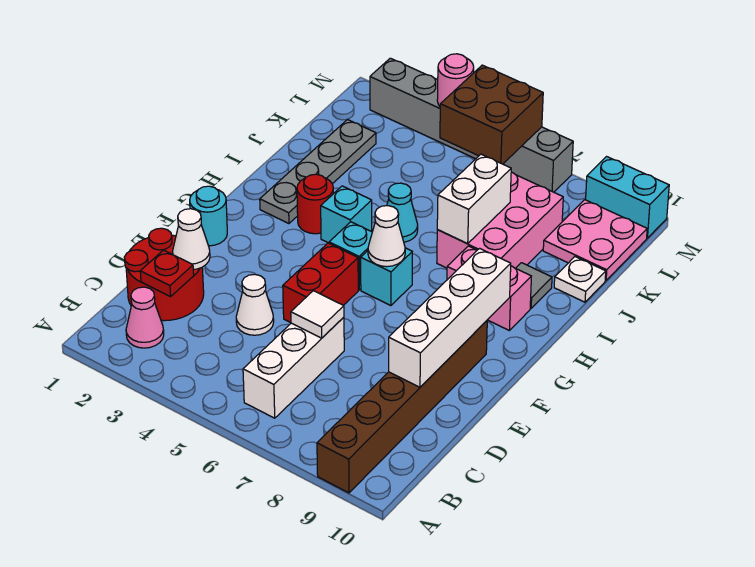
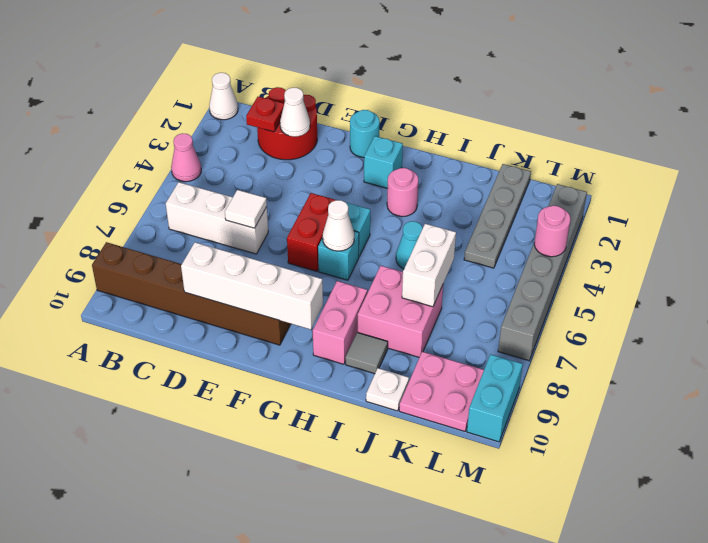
pink 1x1 cone [126,287,164,348] -> pink 1x1 cone moved to [171,133,201,182]
white 1x1 cone [236,274,274,335] -> white 1x1 cone moved to [209,73,238,120]
red 1x2 brick [283,243,358,323] -> red 1x2 brick turned to [287,193,336,271]
grey 1x4 plate [260,119,376,224] -> grey 1x4 plate turned to [464,164,531,268]
red 1x1 round brick [297,174,333,234] -> pink 1x1 round brick [387,168,418,217]
cyan 1x1 brick [321,186,372,243] -> cyan 1x1 brick moved to [364,136,403,188]
pink 2x3 brick [437,172,563,268] -> pink 2x2 brick [358,266,443,357]
white 1x2 brick [437,154,511,243] -> white 1x2 brick turned to [402,224,456,307]
brown 2x2 brick [440,65,543,164] -> none

